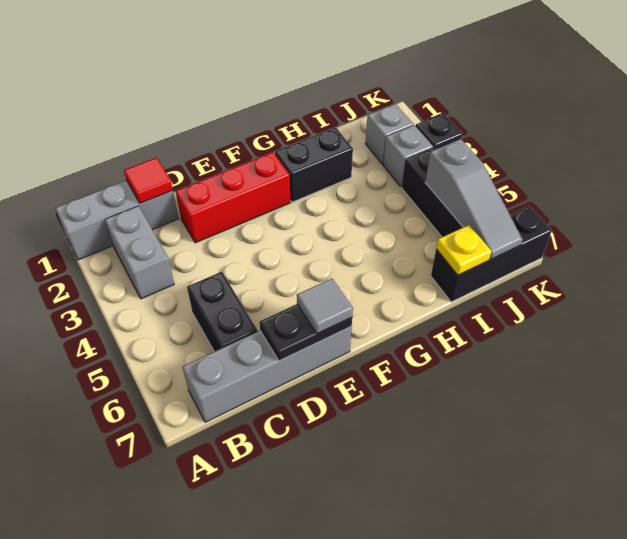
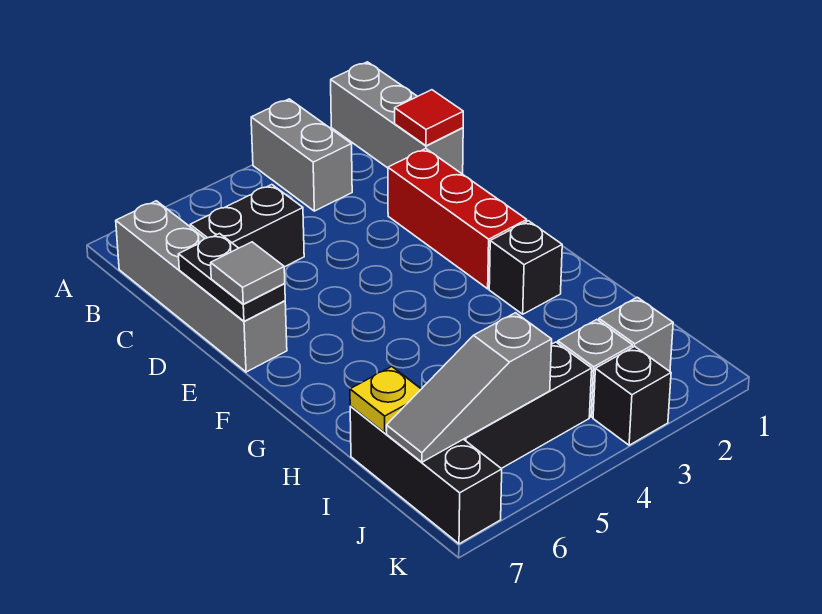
grey 1x2 brick [105,206,174,299] -> grey 1x2 brick turned to [251,99,352,211]
black 1x2 brick [275,128,353,202] -> black 1x1 brick [489,221,562,314]

